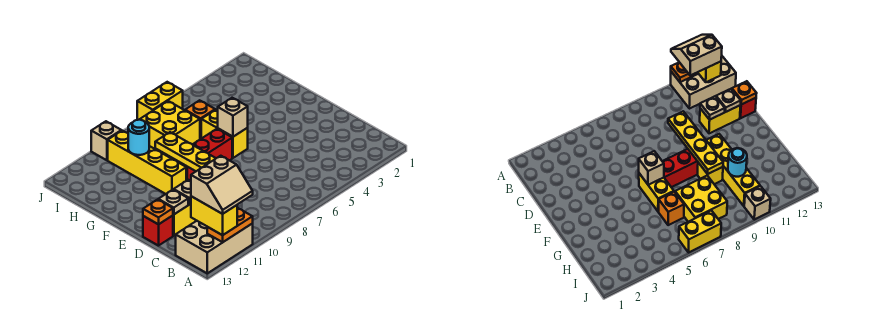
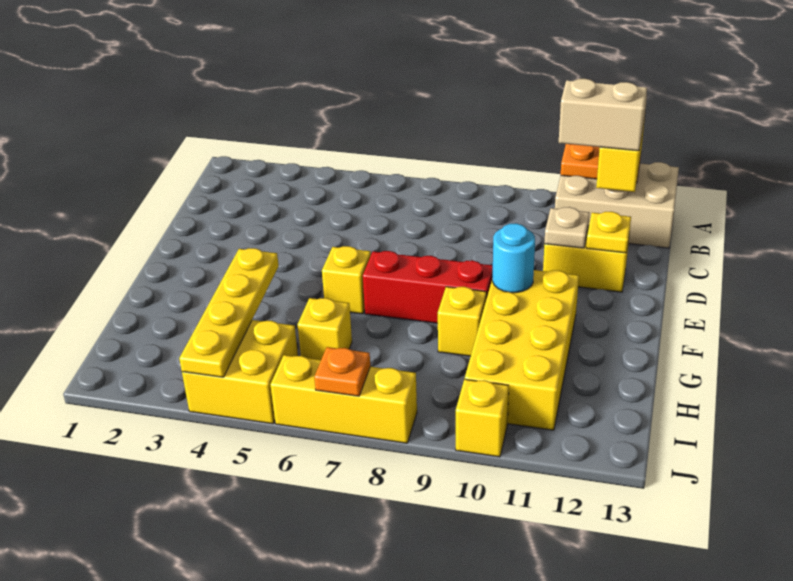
yellow 1x4 plate [155,132,216,171] -> yellow 1x4 plate moved to [179,248,279,377]
tan 1x1 plate [158,190,188,215] -> yellow 1x1 plate [586,212,631,253]
red 1x1 brick [143,216,173,246] -> none
orange 1x1 plate [143,199,173,224] -> orange 1x1 plate moved to [314,347,370,396]
yellow 1x2 brick [201,110,248,158] -> yellow 1x1 brick [322,246,371,314]
tan 1x1 brick [218,98,248,137] -> none
yellow 1x4 brick [108,131,186,194] -> yellow 2x4 brick [465,270,579,430]
orange 1x1 brick [185,100,215,139] -> yellow 1x1 brick [297,298,352,360]
yellow 2x2 brick [139,101,200,149] -> yellow 2x2 brick moved to [182,320,298,424]
cyan 1x1 round brick [128,120,149,155] -> cyan 1x1 round brick moved to [492,223,535,293]
yellow 1x2 brick [137,82,183,120] -> yellow 1x3 brick [270,355,417,443]
tan 1x1 brick [91,121,121,160] -> yellow 1x1 brick [456,379,509,457]

